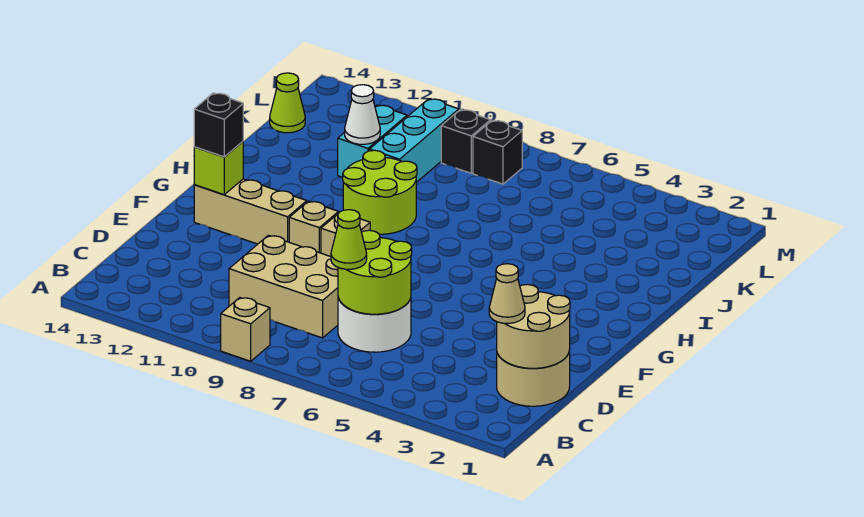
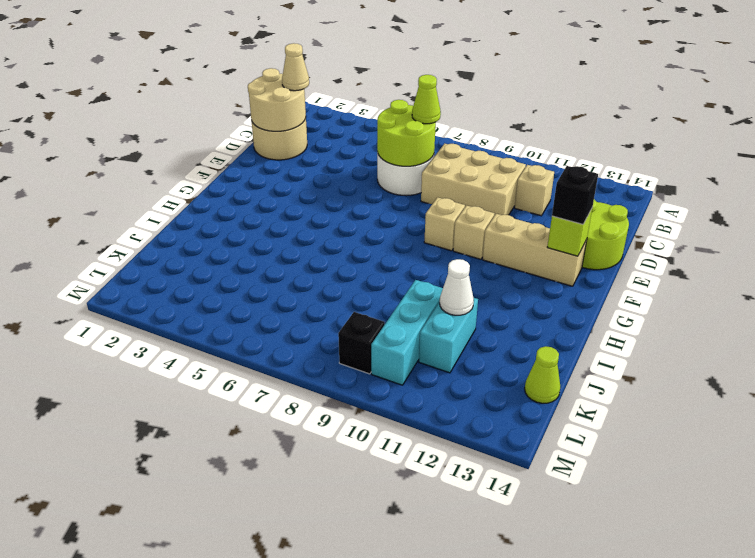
tan 1x1 brick [221,298,270,361] -> tan 1x1 brick moved to [515,165,554,216]
lime 2x2 round brick [343,150,417,234] -> lime 2x2 round brick moved to [582,199,629,270]
black 1x1 brick [473,120,522,184] -> none

